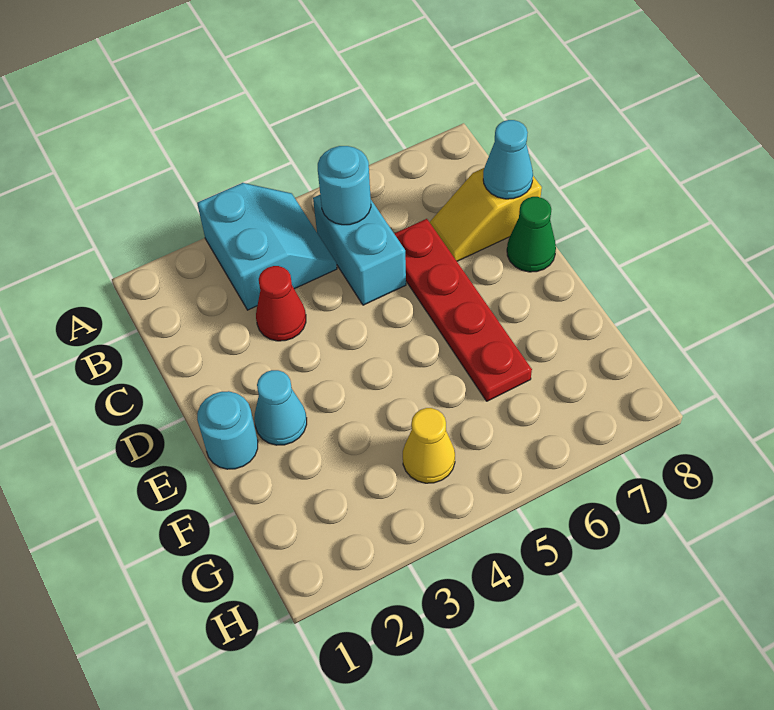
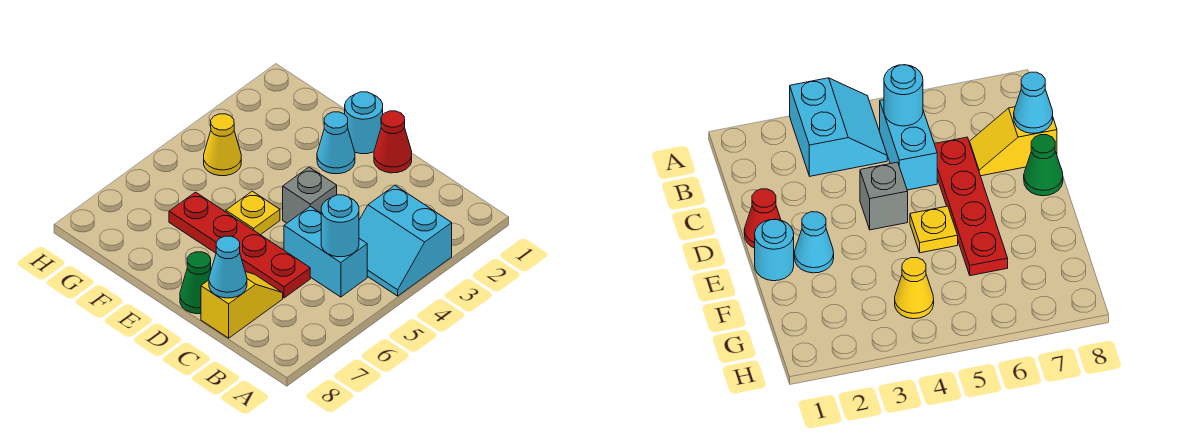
red 1x1 cone [256,266,306,341] -> red 1x1 cone moved to [374,111,412,173]
none -> grey 1x1 brick [283,167,337,223]
none -> yellow 1x1 plate [226,191,280,235]

